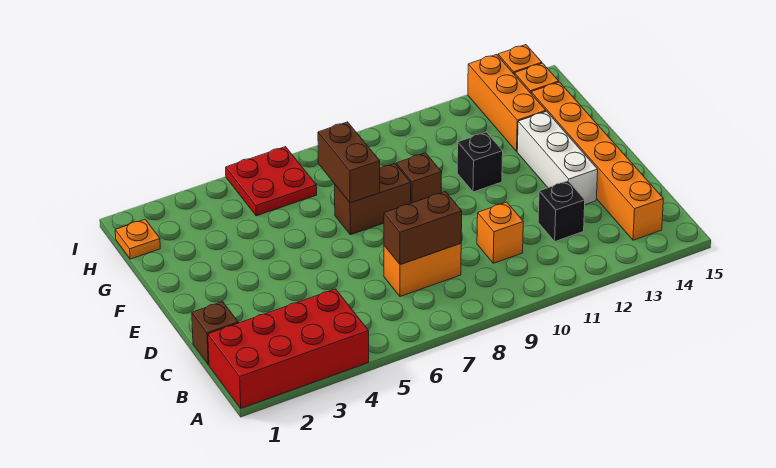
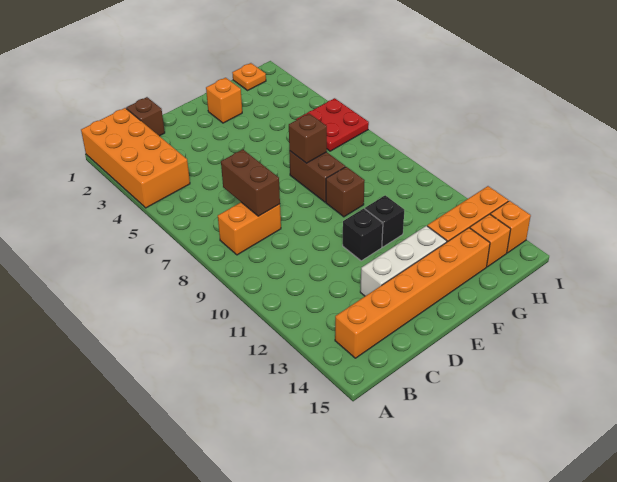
red 2x4 brick [208,289,369,408] -> orange 2x4 brick [81,108,190,208]
orange 1x2 brick [384,243,461,297] -> orange 1x2 brick turned to [218,202,281,255]
orange 1x1 brick [477,202,523,263] -> orange 1x1 brick moved to [206,78,242,123]
black 1x1 brick [538,181,585,241] -> black 1x1 brick moved to [343,209,383,261]
brown 1x2 brick [318,122,380,203] -> brown 1x1 brick [289,114,327,163]

